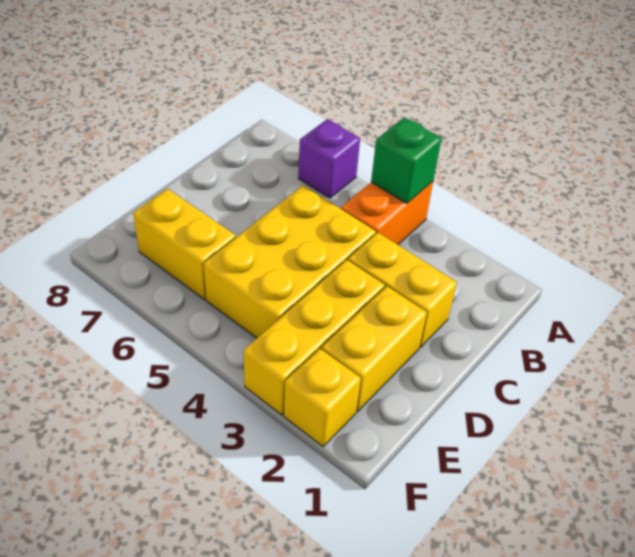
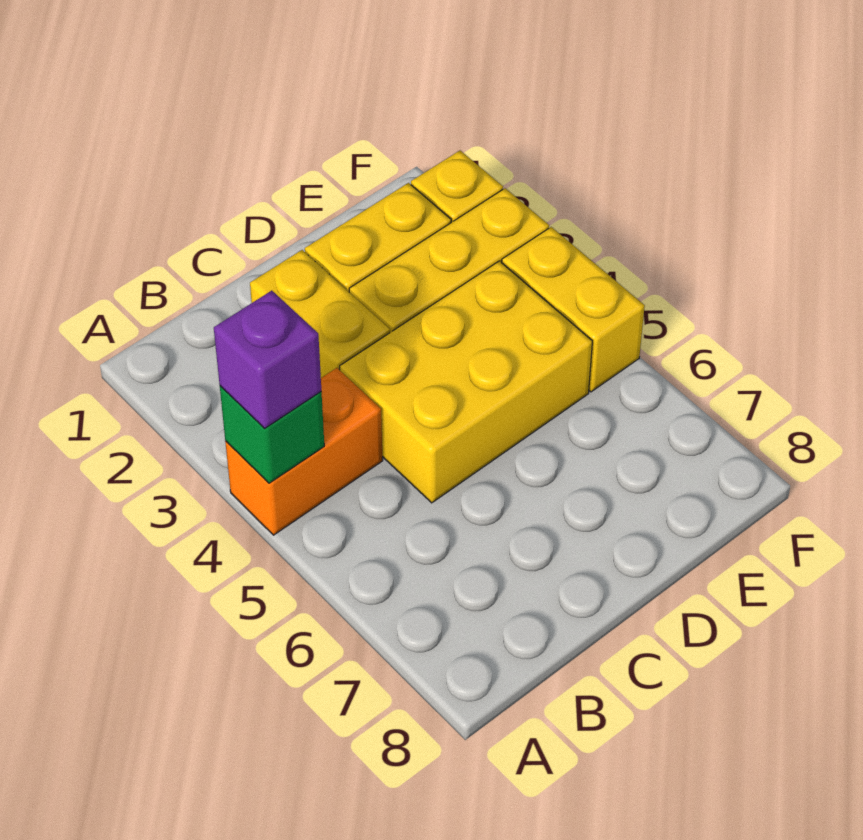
purple 1x1 brick [298,119,360,198] -> purple 1x1 brick moved to [214,291,321,429]
yellow 1x2 brick [133,189,236,300] -> yellow 1x2 brick moved to [502,227,645,392]

